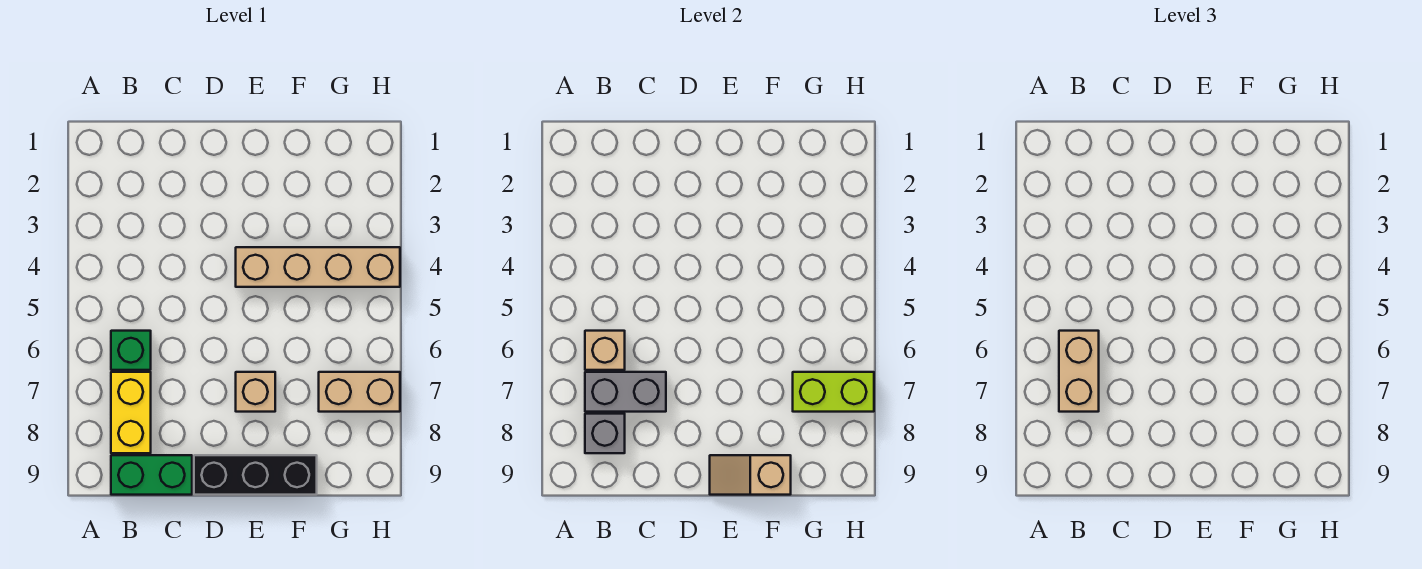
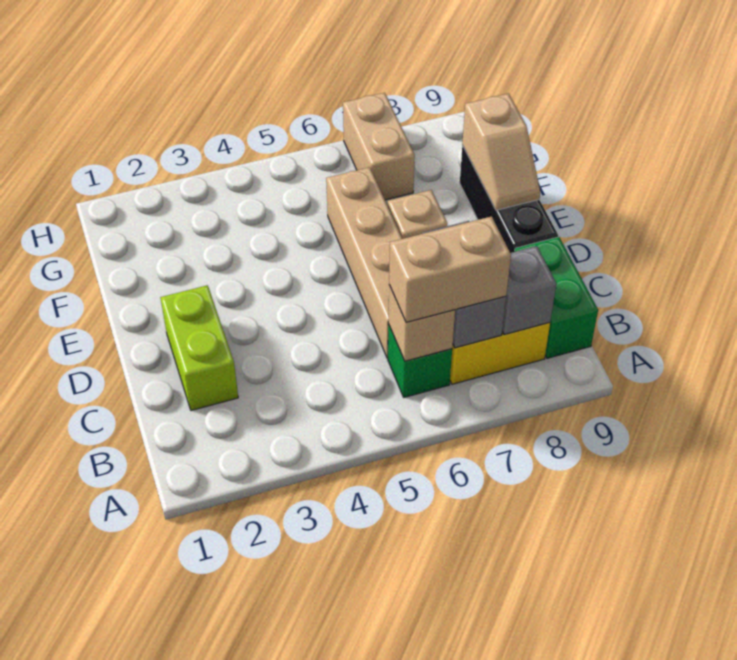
tan 1x4 brick [236,247,400,287] -> tan 1x4 brick moved to [326,167,402,358]
lime 1x2 brick [793,372,874,412] -> lime 1x2 brick moved to [160,285,238,411]

